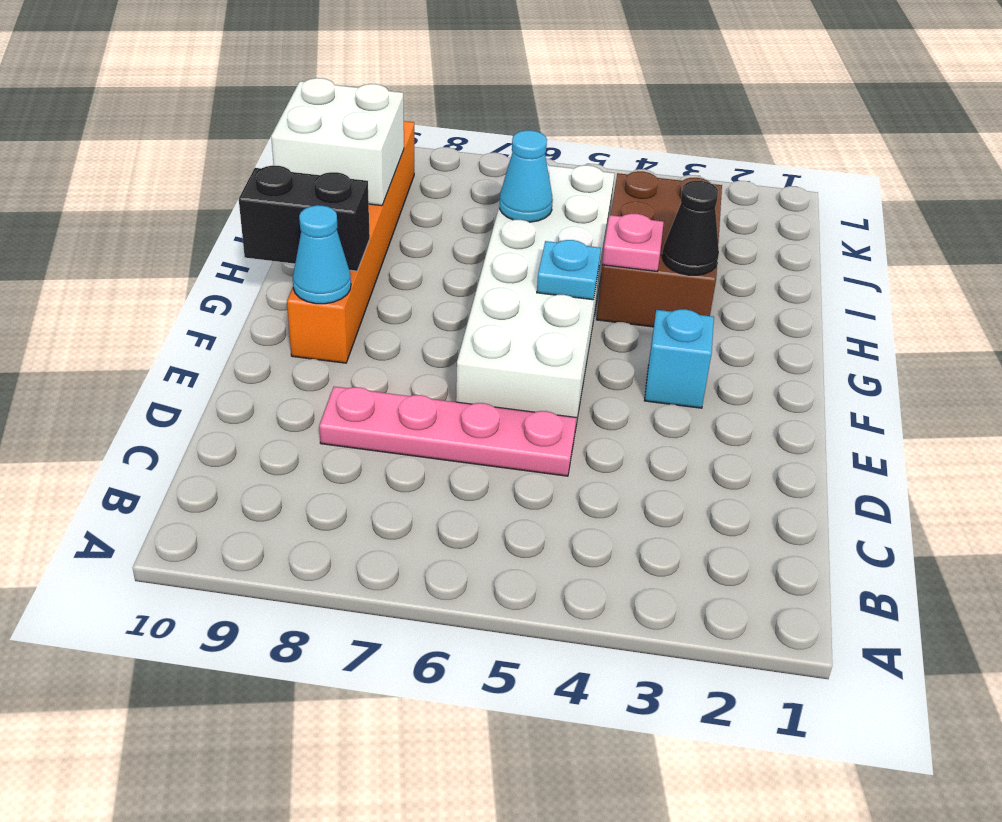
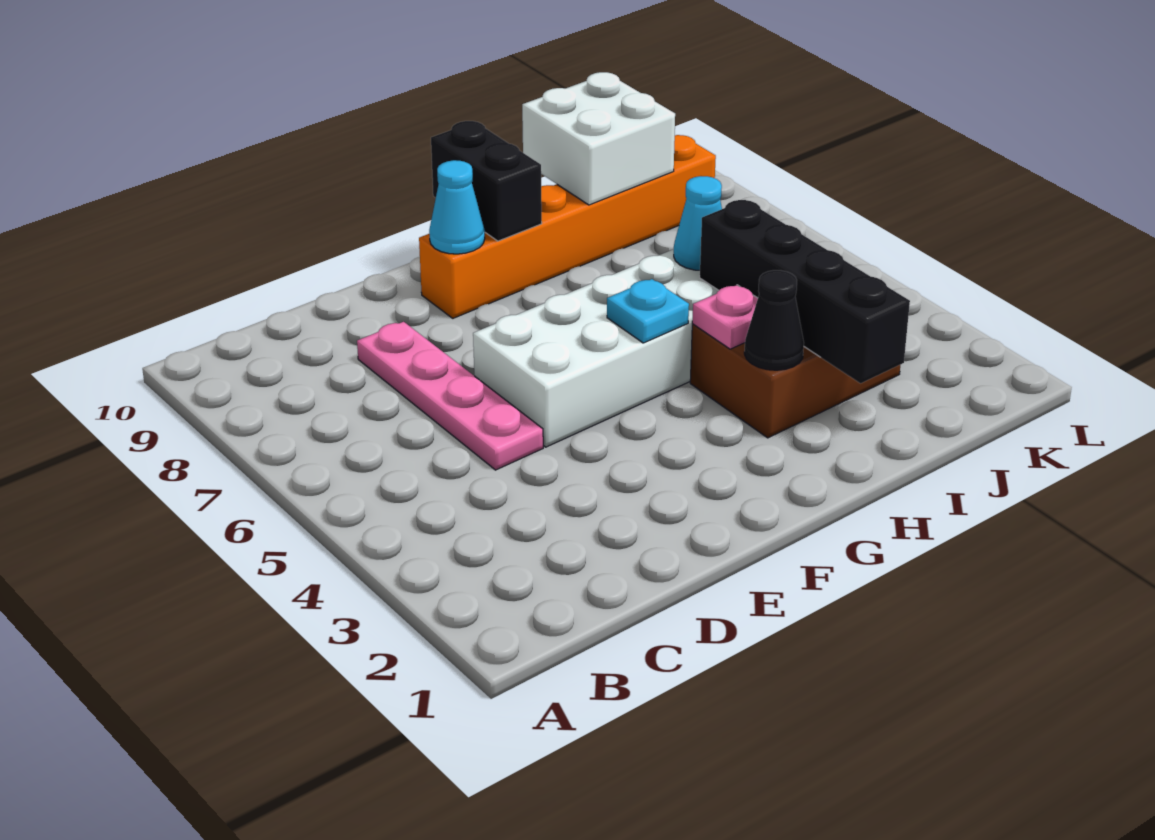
cyan 1x1 brick [644,309,714,408] -> none
none -> black 1x4 brick [700,200,910,383]

